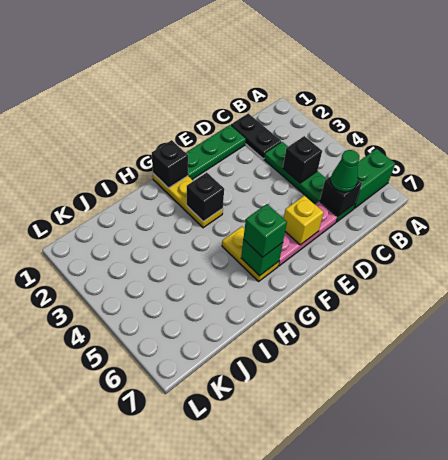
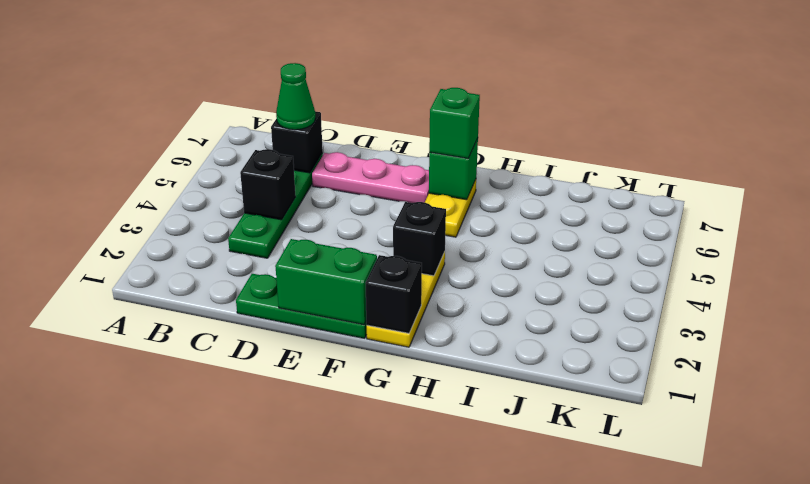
green 1x2 brick [354,149,395,208] -> green 1x2 brick moved to [275,239,377,325]
black 1x2 plate [231,113,281,159] -> none
yellow 1x1 brick [284,195,324,245] -> none

